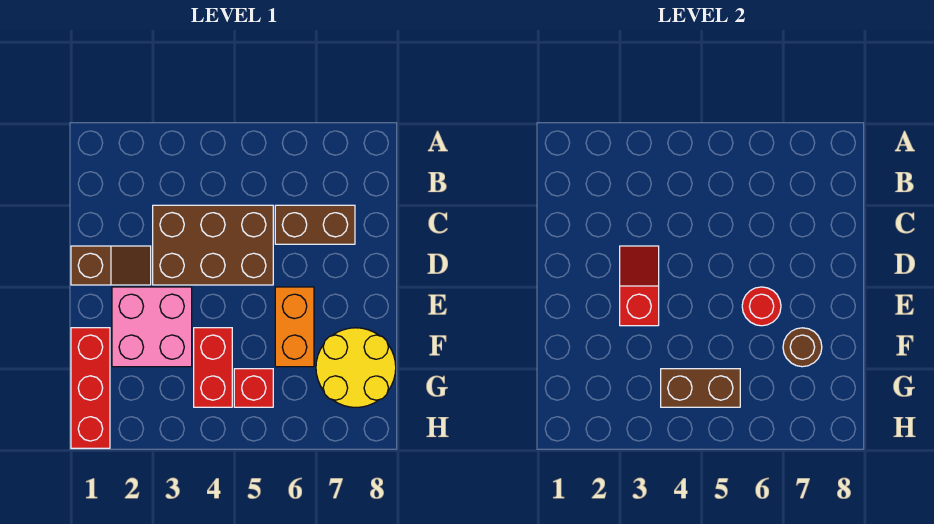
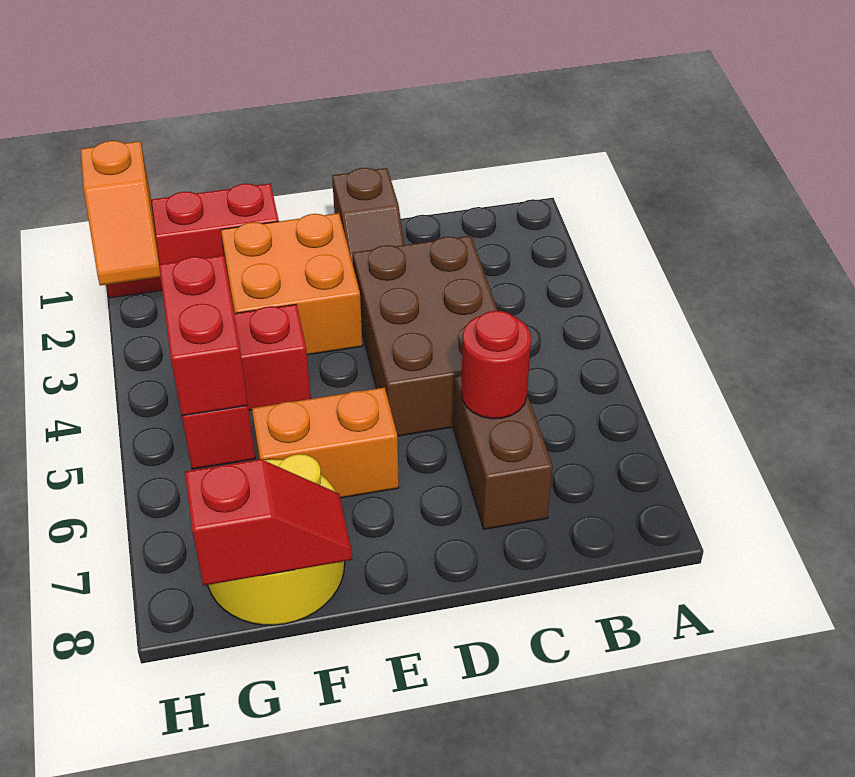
red 1x2 slope [620,246,659,326] -> red 1x2 slope moved to [185,459,352,585]
pink 2x2 brick [112,287,192,367] -> orange 2x2 brick [221,213,363,355]
red 1x1 round brick [742,287,781,326] -> red 1x1 round brick moved to [461,311,531,419]
brown 1x1 round brick [783,328,822,367] -> none
brown 1x2 brick [661,369,740,407] -> red 1x2 brick [159,255,248,416]
none -> orange 1x2 slope [80,141,161,285]

